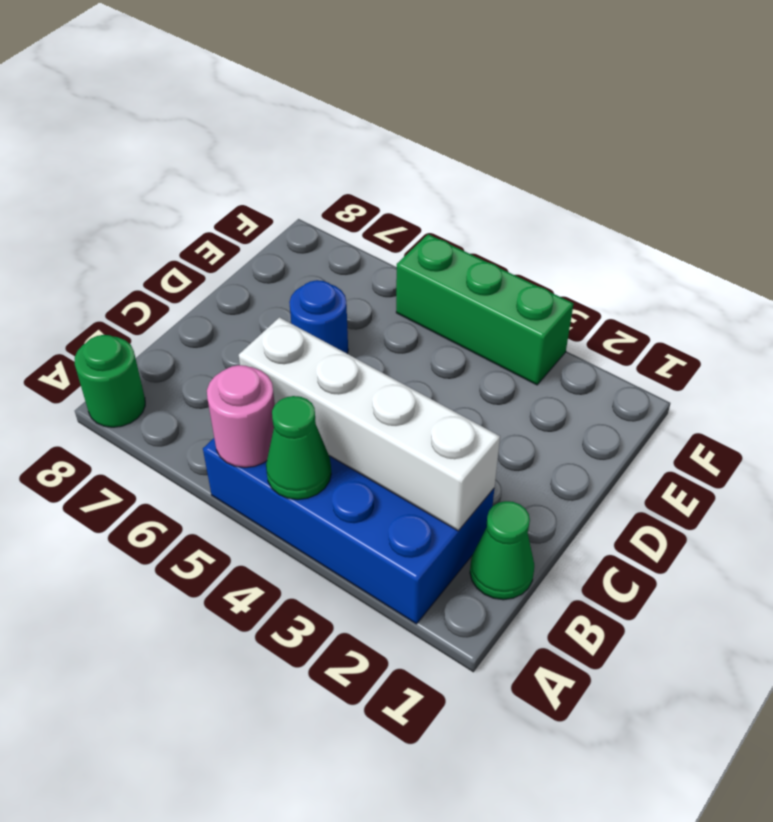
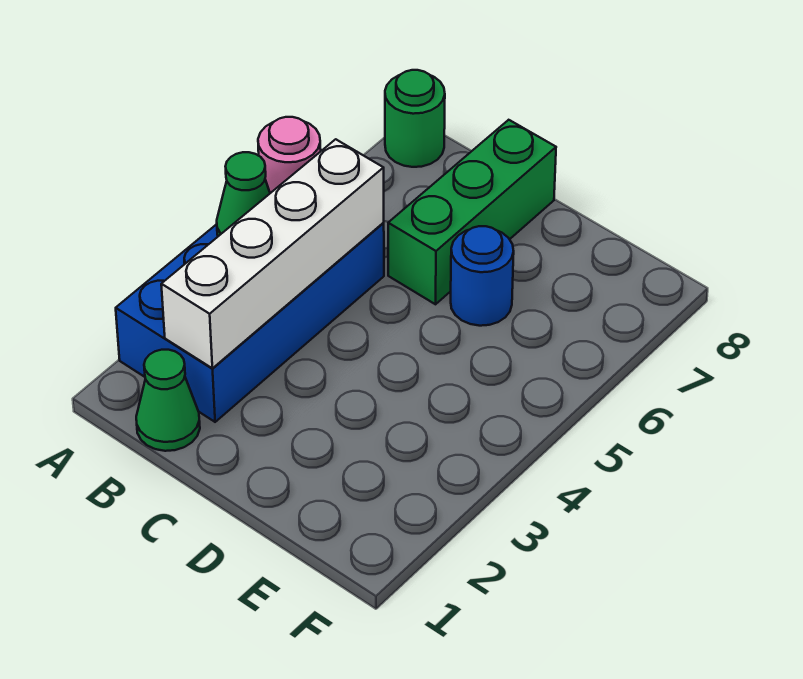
green 1x3 brick [396,234,574,385] -> green 1x3 brick moved to [388,120,556,304]

